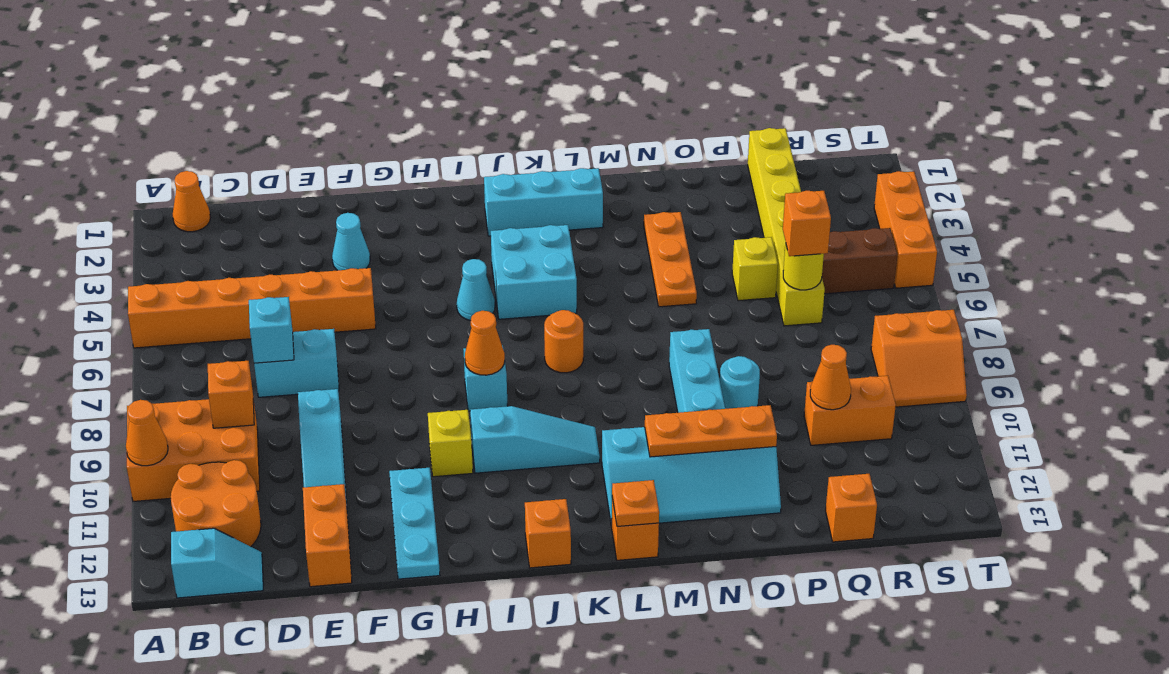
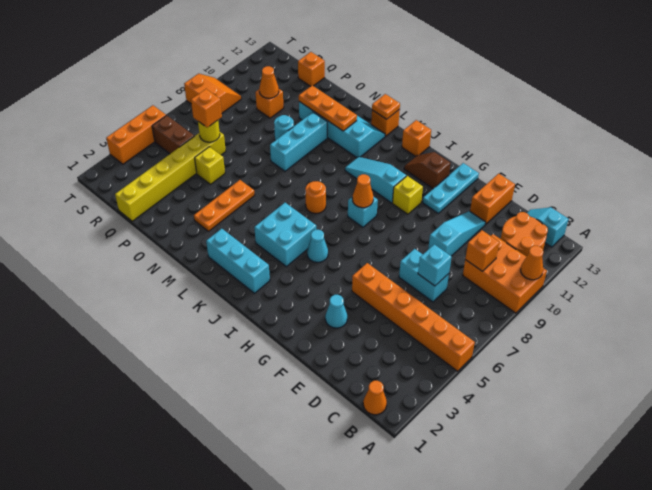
none -> brown 1x2 slope [404,152,450,189]
orange 1x2 brick [804,376,896,445] -> orange 1x1 brick [255,89,284,118]

